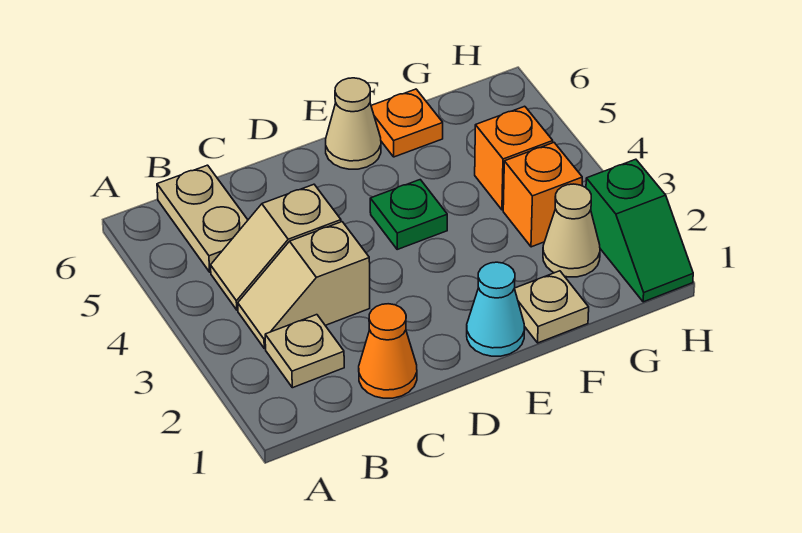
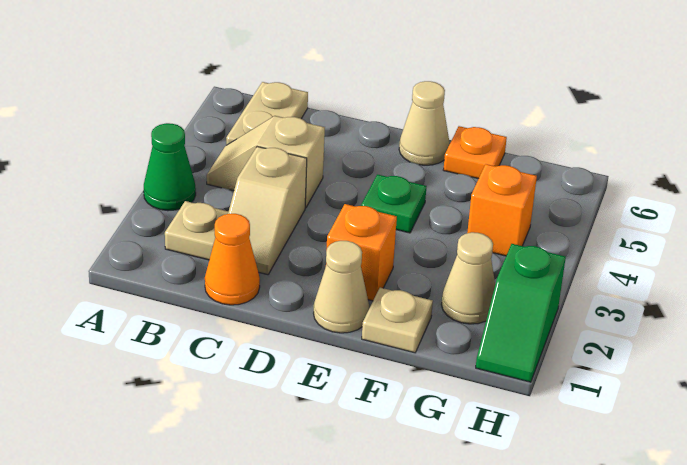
none -> green 1x1 cone [144,123,196,211]
tan 1x2 slope [238,222,370,349] -> tan 1x2 slope turned to [228,147,307,275]
cyan 1x1 cone [467,262,524,356] -> tan 1x1 cone [314,241,369,333]
orange 1x1 brick [503,143,582,247] -> orange 1x1 brick moved to [326,204,397,301]

